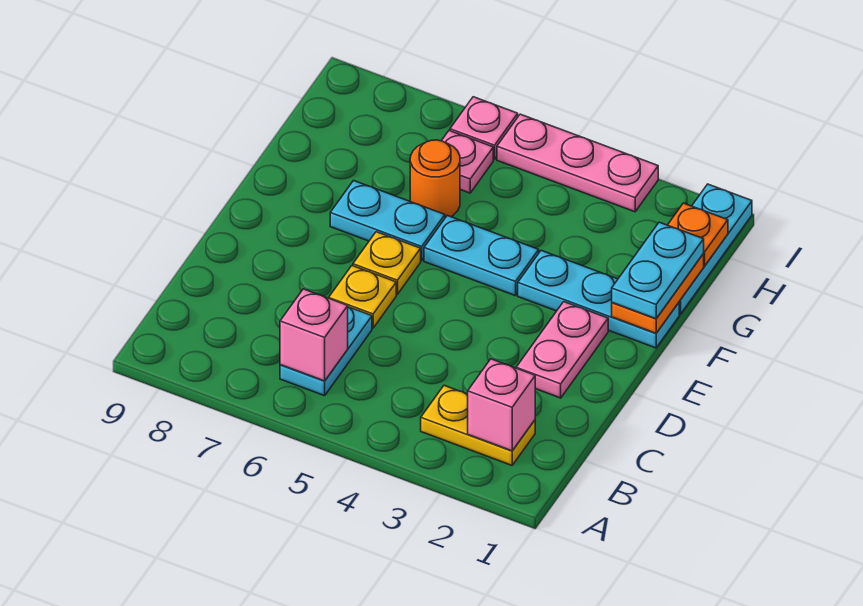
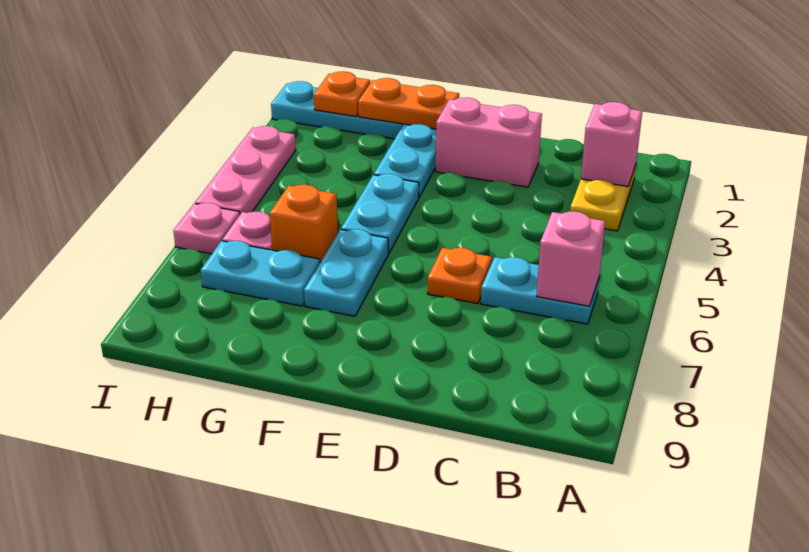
pink 1x2 plate [516,302,608,398] -> pink 1x2 brick [436,98,542,187]
yellow 1x1 plate [329,266,396,328] -> orange 1x1 plate [427,248,492,304]
yellow 1x1 plate [353,232,421,294] -> none
cyan 1x2 plate [612,222,704,319] -> cyan 1x2 plate moved to [201,241,320,306]
orange 1x1 round brick [410,140,460,218] -> orange 1x1 brick [270,185,338,262]

